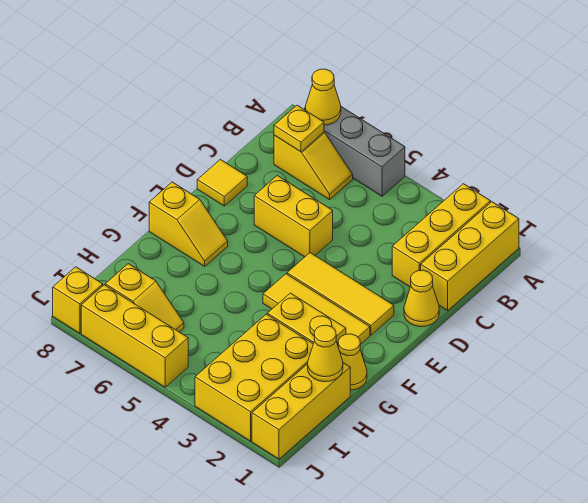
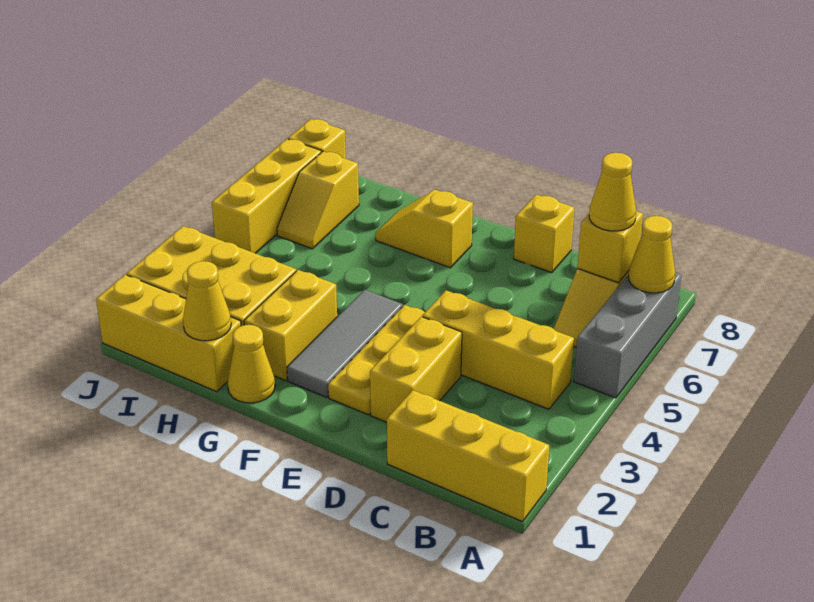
yellow 1x3 brick [392,184,491,287] -> yellow 1x3 brick moved to [422,290,574,409]
yellow 1x1 plate [274,105,324,152] -> yellow 1x1 brick [578,211,643,283]
yellow 1x1 cone [404,270,439,327] -> yellow 1x1 cone moved to [589,153,636,231]
yellow 1x2 brick [254,176,333,257] -> yellow 1x2 brick moved to [370,317,462,422]
yellow 1x1 tile [197,160,247,206] -> yellow 1x1 brick [514,195,574,273]
yellow 1x3 tile [287,253,394,335] -> yellow 1x3 plate [328,305,425,415]
yellow 1x3 tile [263,274,370,345] -> grey 1x3 tile [287,290,403,397]
yellow 1x2 slope [149,182,228,266] -> yellow 1x2 slope turned to [376,190,473,268]

